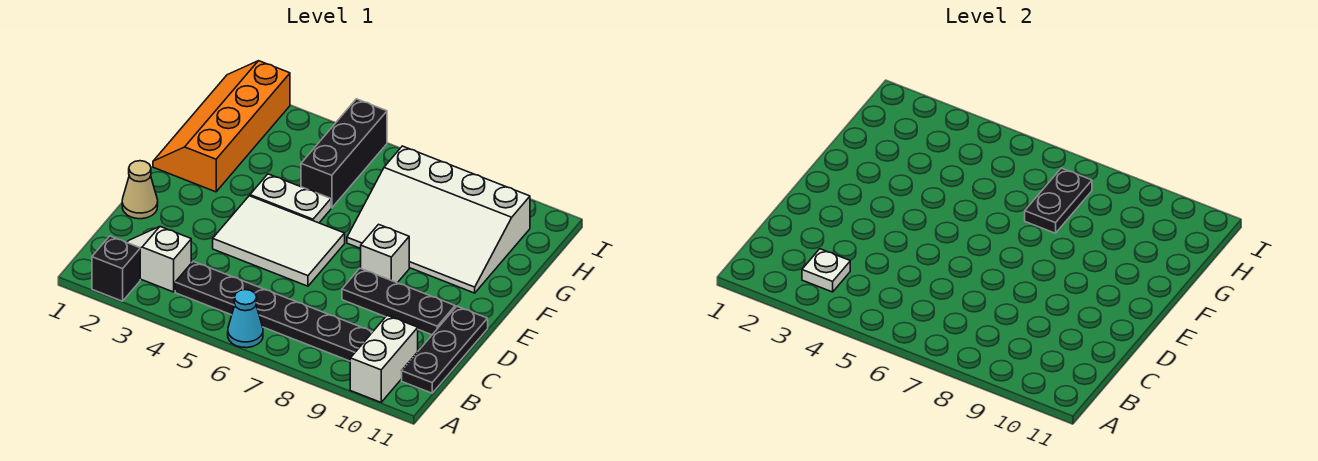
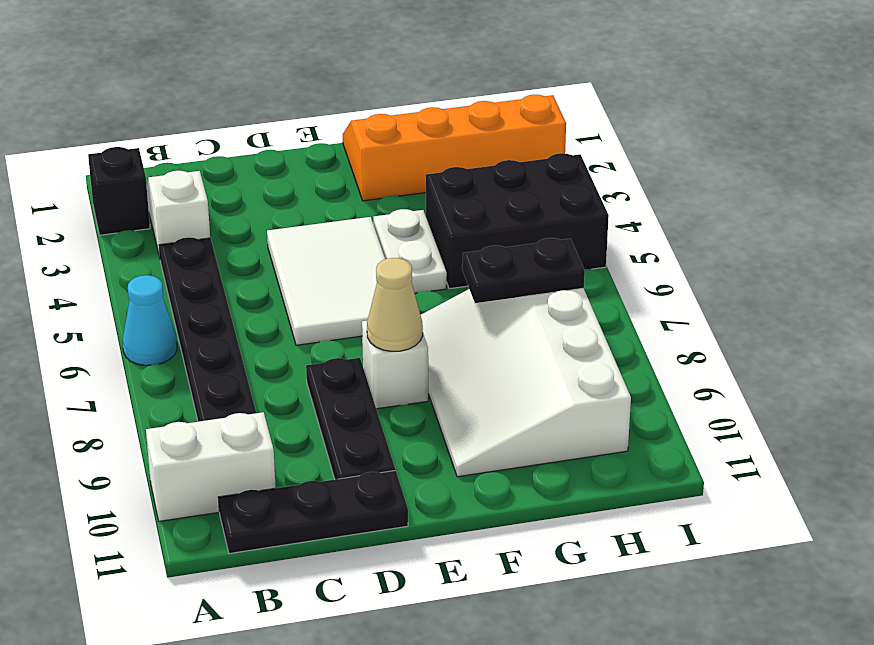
white 1x1 plate [802,249,850,292] -> none
tan 1x1 cone [122,161,158,219] -> tan 1x1 cone moved to [367,258,423,351]
black 1x3 brick [301,99,387,208] -> black 2x3 brick [426,153,609,289]

